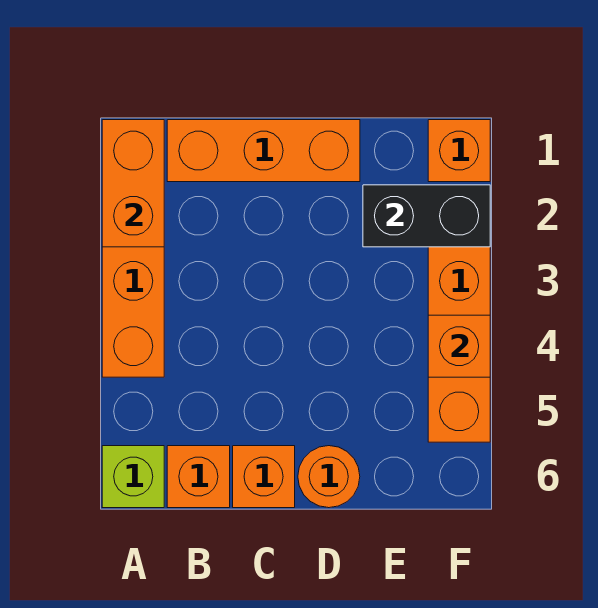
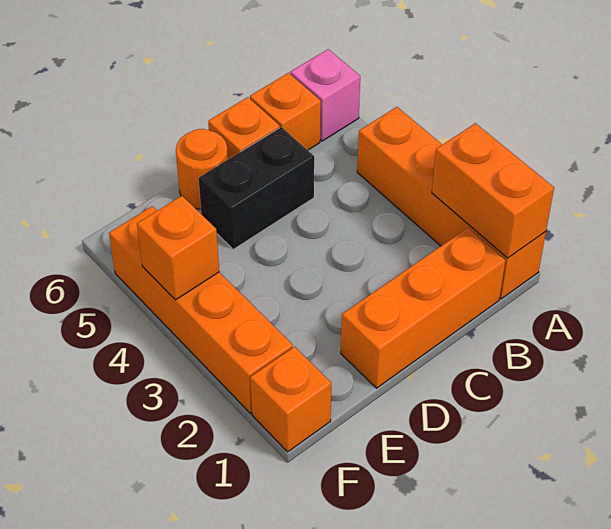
lime 1x1 brick [102,446,164,508] -> pink 1x1 brick [290,49,360,141]
black 1x2 brick [363,185,490,247] -> black 1x2 brick moved to [199,127,314,249]

